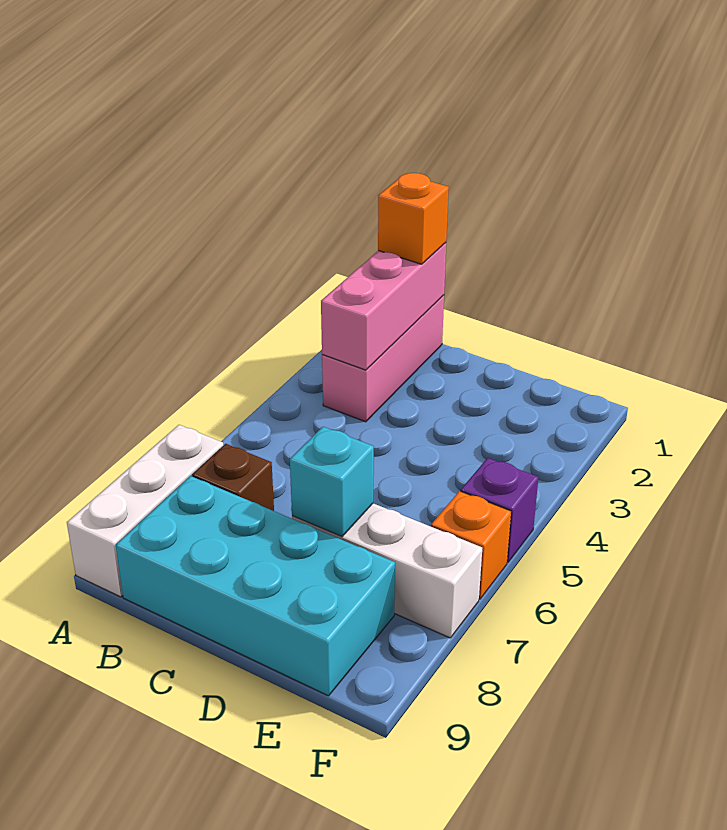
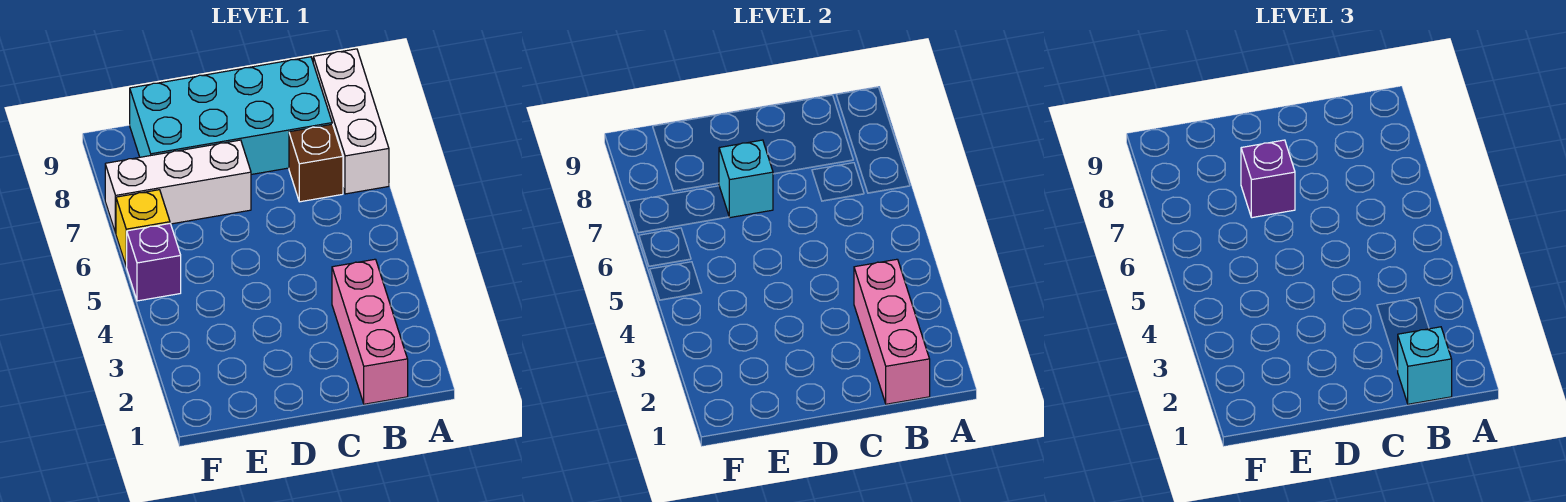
orange 1x1 brick [378,173,449,264] -> cyan 1x1 brick [1398,327,1452,404]
none -> purple 1x1 brick [1241,140,1295,218]
orange 1x1 brick [431,491,511,599] -> yellow 1x1 brick [116,190,170,267]

